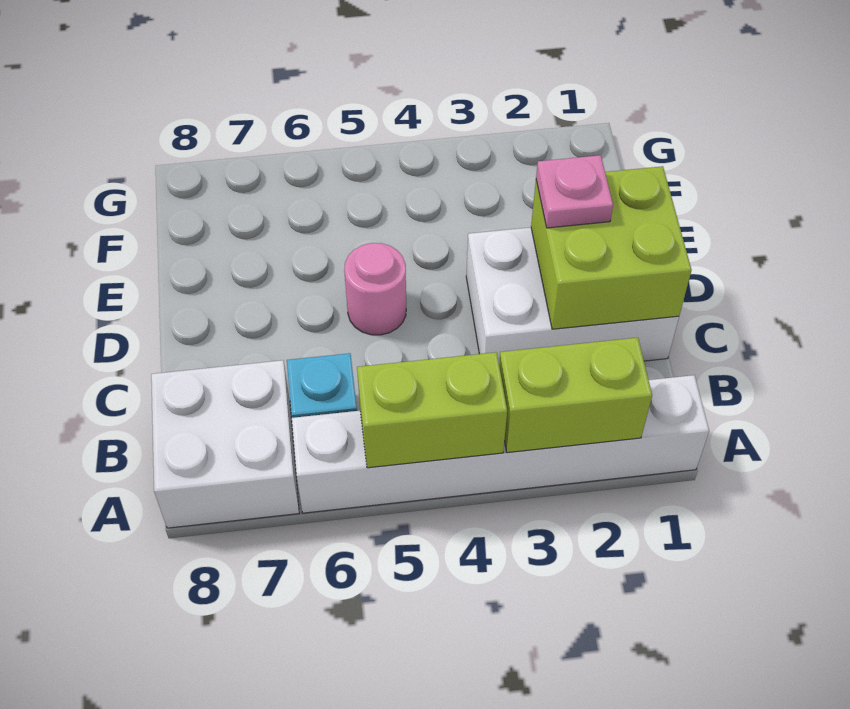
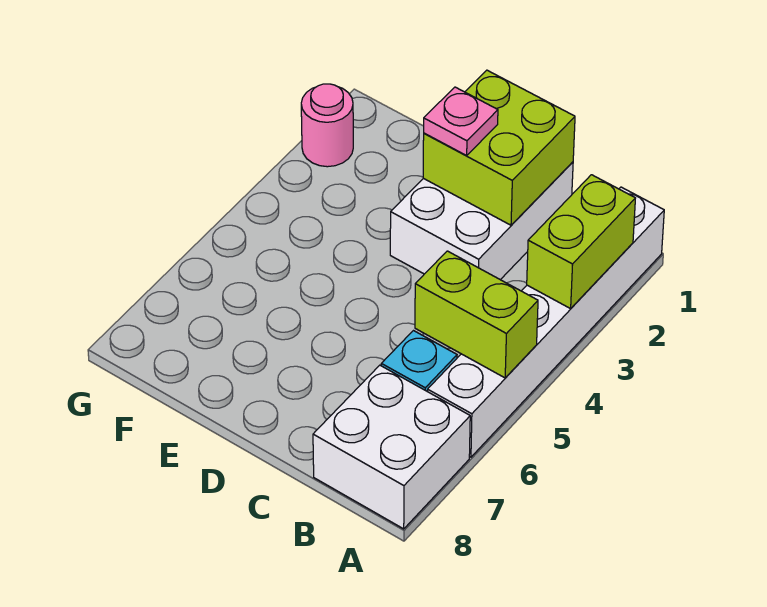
lime 1x2 brick [357,352,507,468] -> lime 1x2 brick turned to [415,251,538,378]
pink 1x1 round brick [344,243,406,335] -> pink 1x1 round brick moved to [301,84,353,167]

